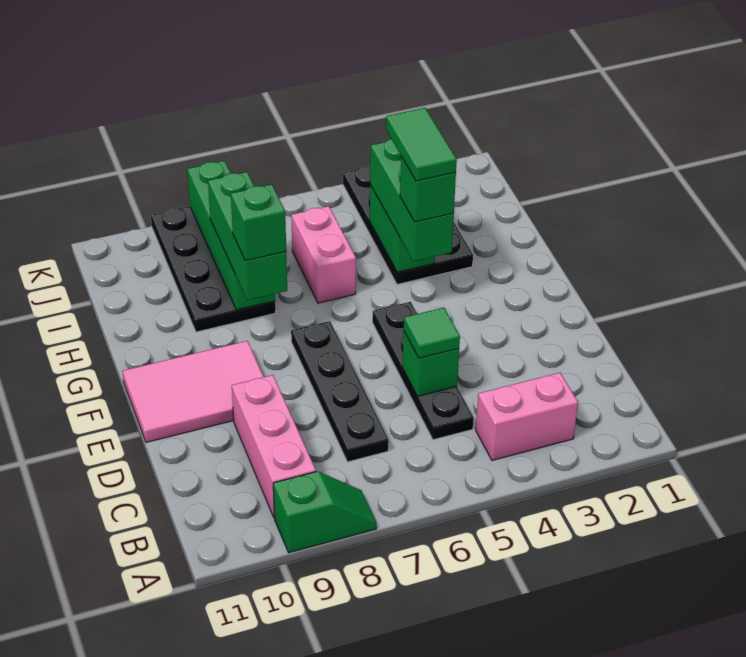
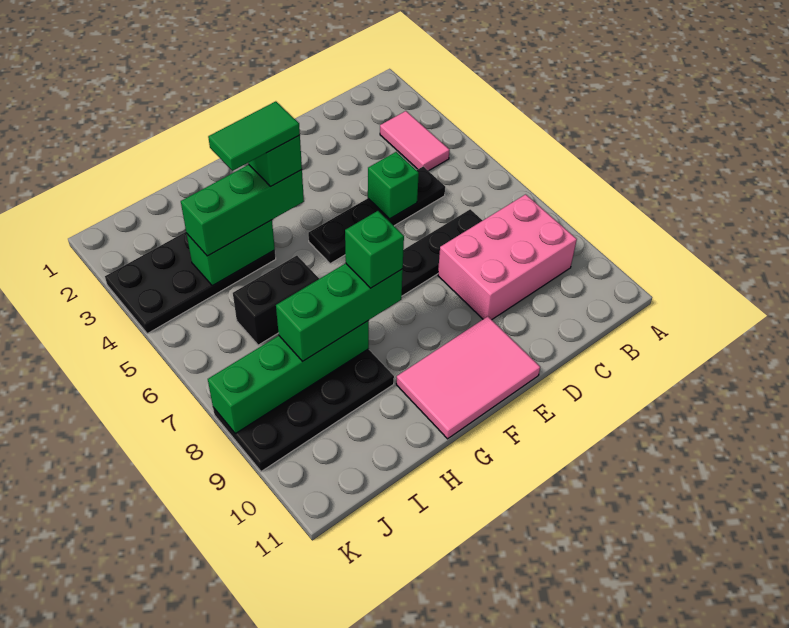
green 1x2 slope [273,471,376,553] -> none
pink 1x2 brick [476,373,578,460] -> pink 1x2 tile [380,111,450,171]
pink 1x3 brick [232,375,316,517] -> pink 2x3 brick [438,194,577,320]
green 1x1 tile [404,308,460,358] -> none
pink 2x3 tile [122,341,264,442] -> pink 2x3 tile turned to [396,316,540,439]
pink 1x2 brick [291,206,356,303] -> black 1x2 brick [233,256,319,345]

